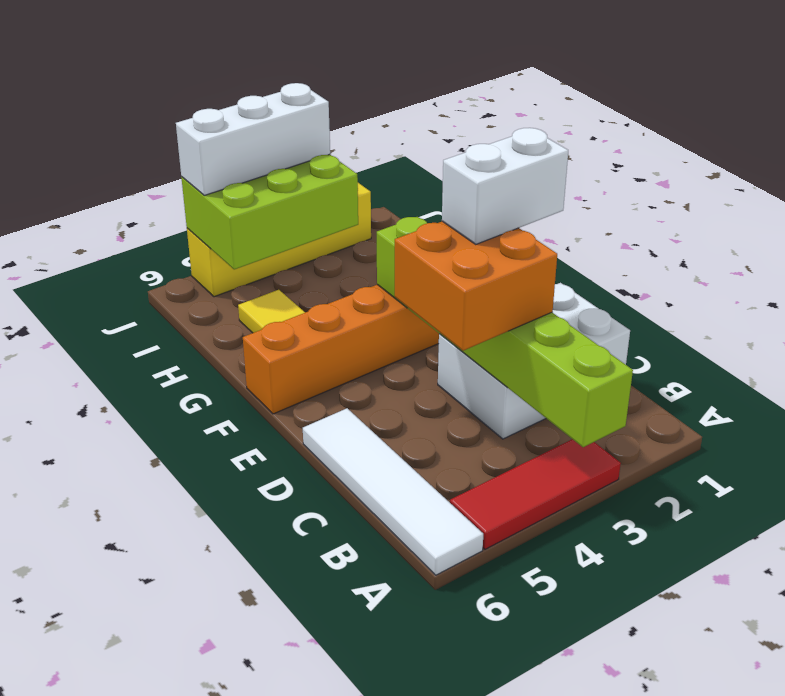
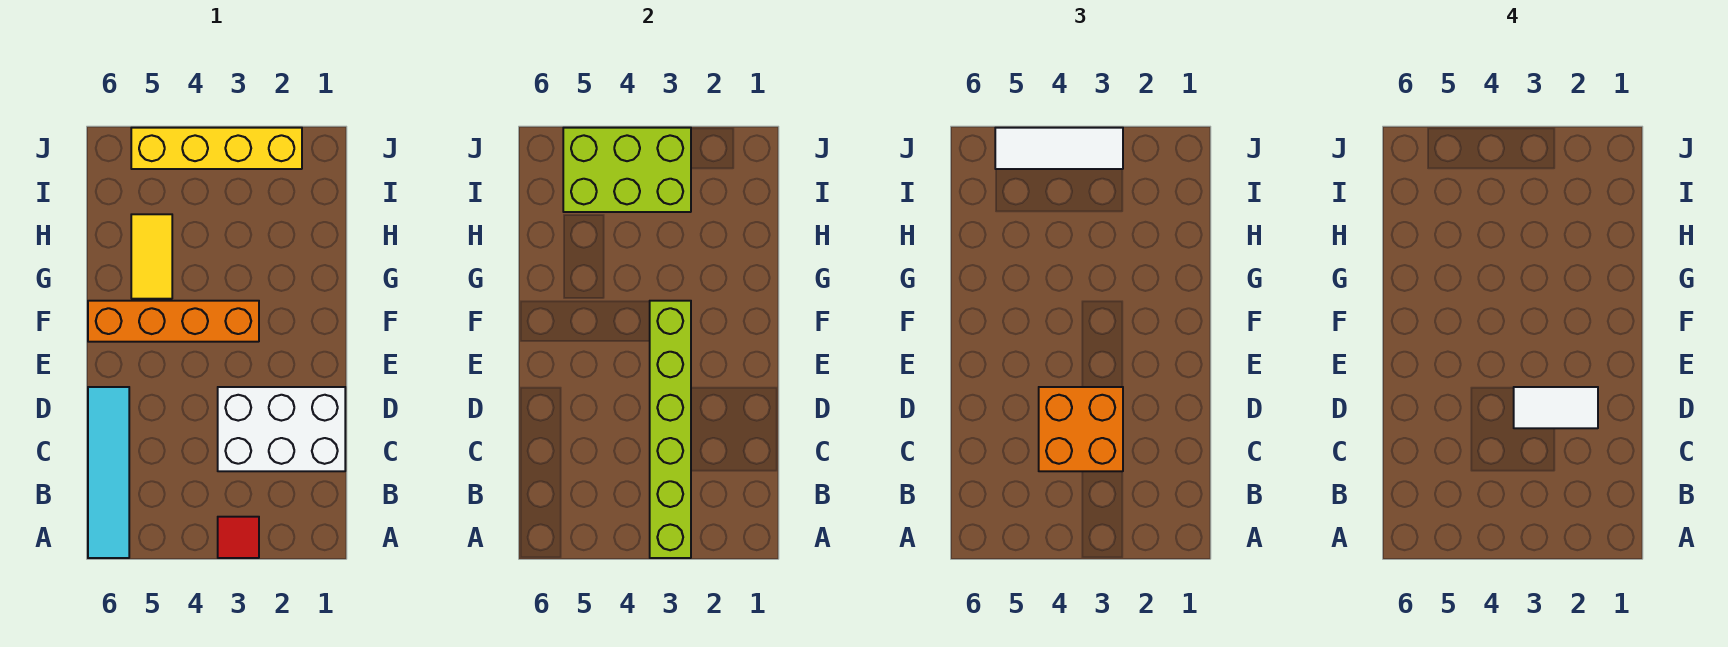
red 1x3 tile [450,439,621,549] -> red 1x1 tile [218,517,259,558]
white 1x4 tile [303,408,483,575] -> cyan 1x4 tile [88,387,129,558]
white 1x2 brick [442,128,568,244] -> white 1x2 tile [1514,387,1598,428]
white 1x3 brick [176,83,330,195] -> white 1x3 tile [995,128,1123,169]

